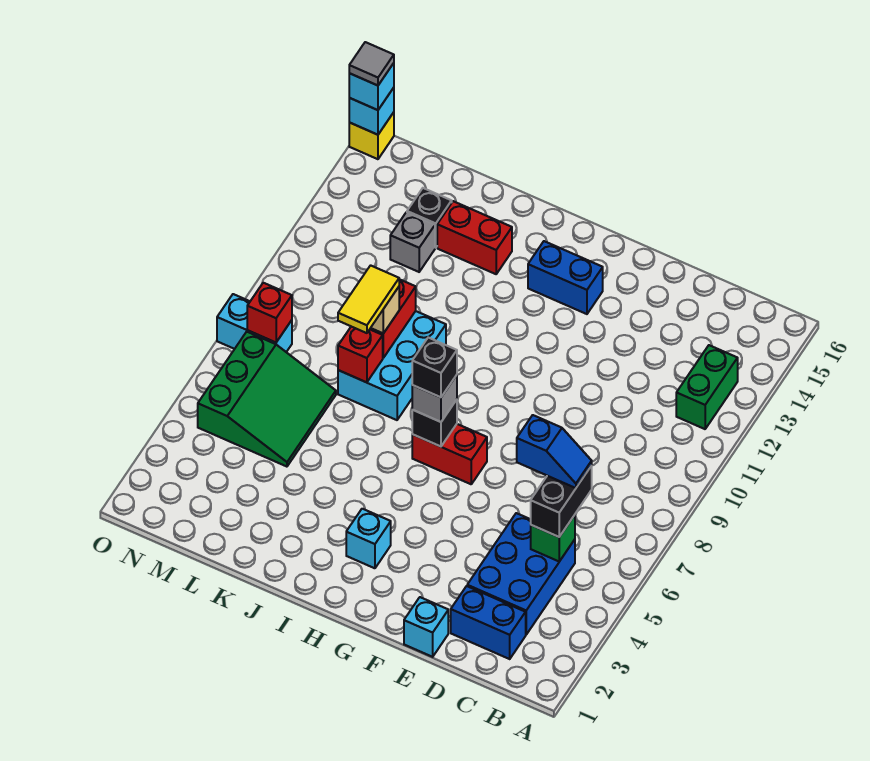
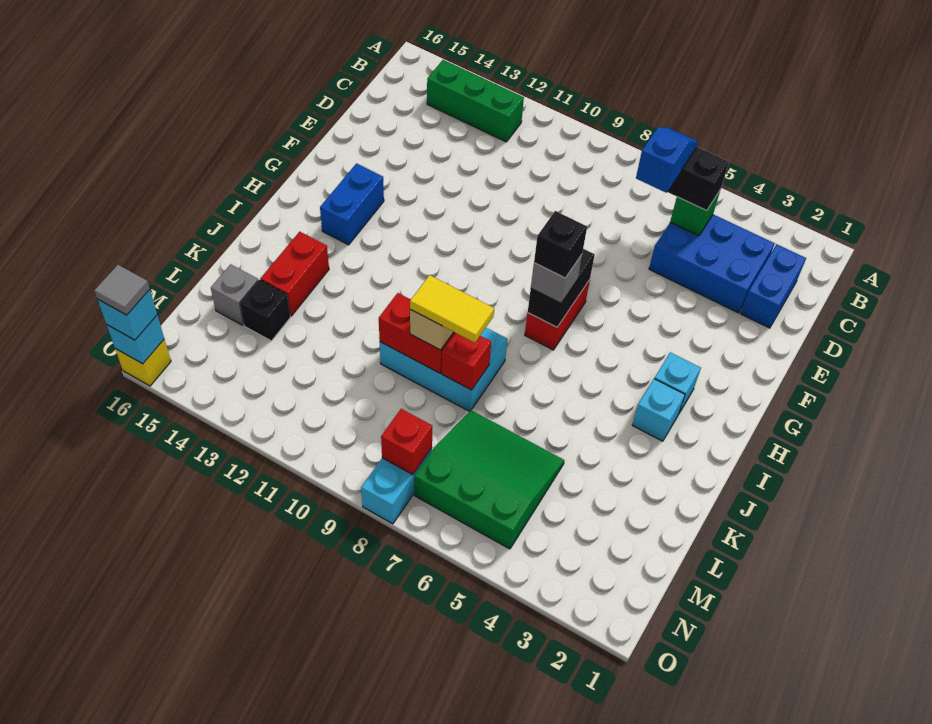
green 1x2 brick [676,345,738,429] -> green 1x3 brick [427,60,524,142]
cyan 1x1 brick [404,597,448,657] -> cyan 1x1 brick moved to [632,379,685,441]
black 1x1 brick [412,400,457,447] -> black 1x2 brick [528,249,595,327]
grey 1x1 brick [390,212,435,272] -> grey 1x1 brick moved to [211,264,258,325]

